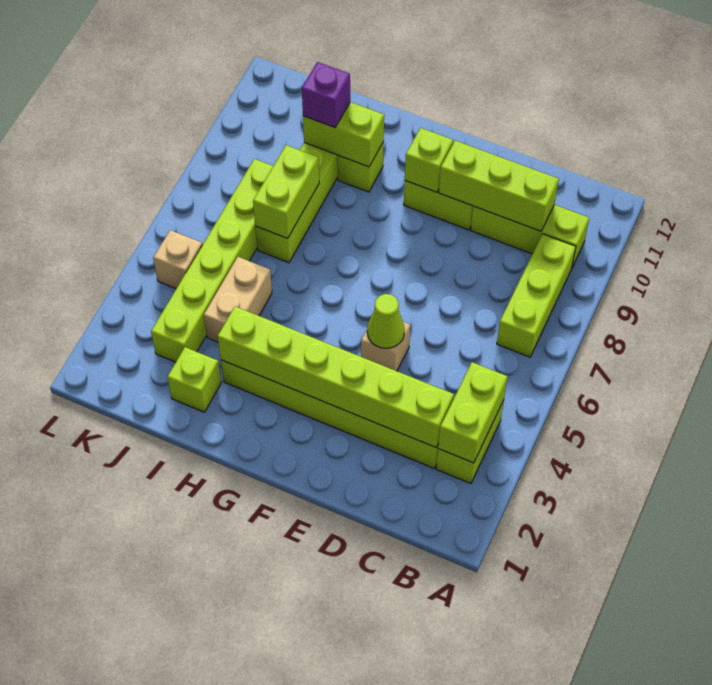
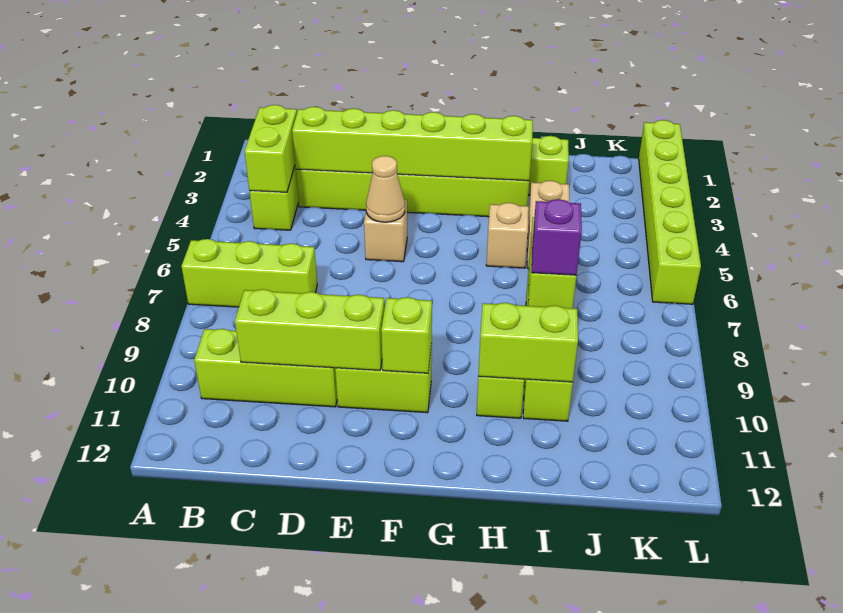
lime 1x3 brick [497,234,576,357] -> lime 1x3 brick turned to [181,239,317,307]
lime 1x1 cone [367,294,405,348] -> tan 1x1 cone [366,156,405,222]
purple 1x1 brick [302,62,350,128] -> purple 1x1 brick moved to [532,199,582,275]
lime 1x6 brick [151,159,273,362] -> lime 1x6 brick moved to [639,120,701,304]
tan 1x1 brick [153,230,202,289] -> tan 1x1 brick moved to [486,203,529,268]

